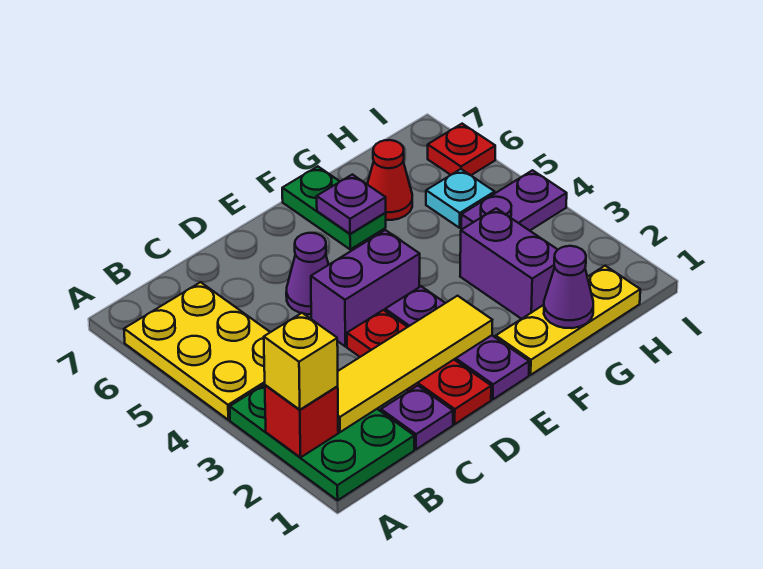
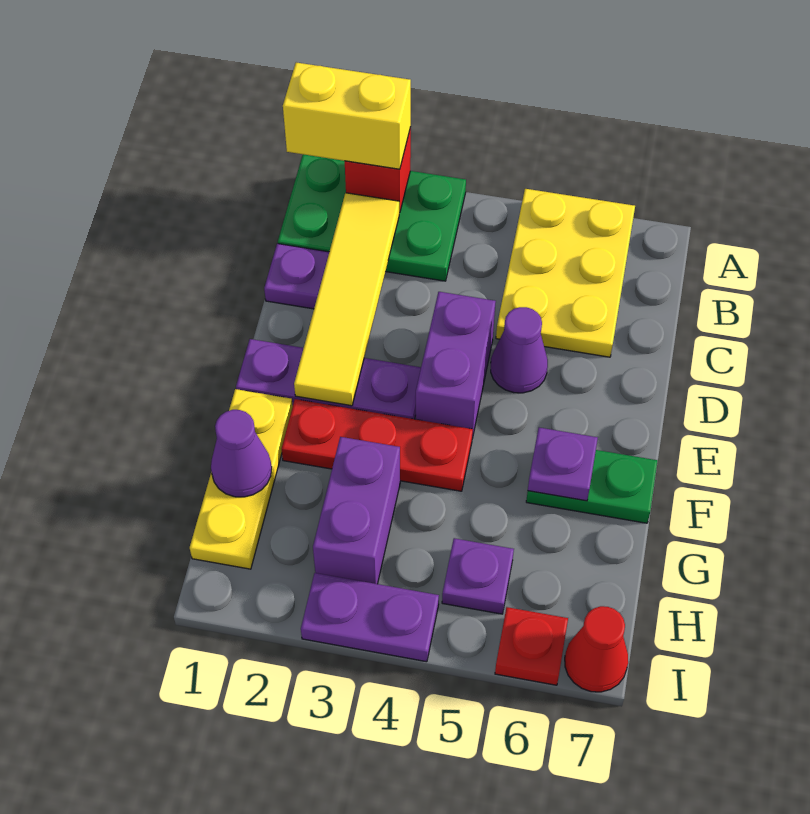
yellow 1x1 brick [264,313,338,410] -> yellow 1x2 brick [283,62,411,169]
yellow 2x3 plate [124,282,270,420] -> yellow 2x3 plate turned to [496,189,635,357]
red 1x3 plate [347,310,491,424] -> red 1x3 plate moved to [281,399,473,491]
purple 1x2 brick [460,208,558,319] -> purple 1x2 brick turned to [313,437,400,584]
red 1x1 cone [367,140,412,220] -> red 1x1 cone moved to [565,606,628,692]
purple 1x2 plate [461,170,567,231] -> purple 1x2 plate turned to [301,573,439,662]
cyan 1x1 plate [426,169,495,228] -> purple 1x1 plate [442,538,514,614]

